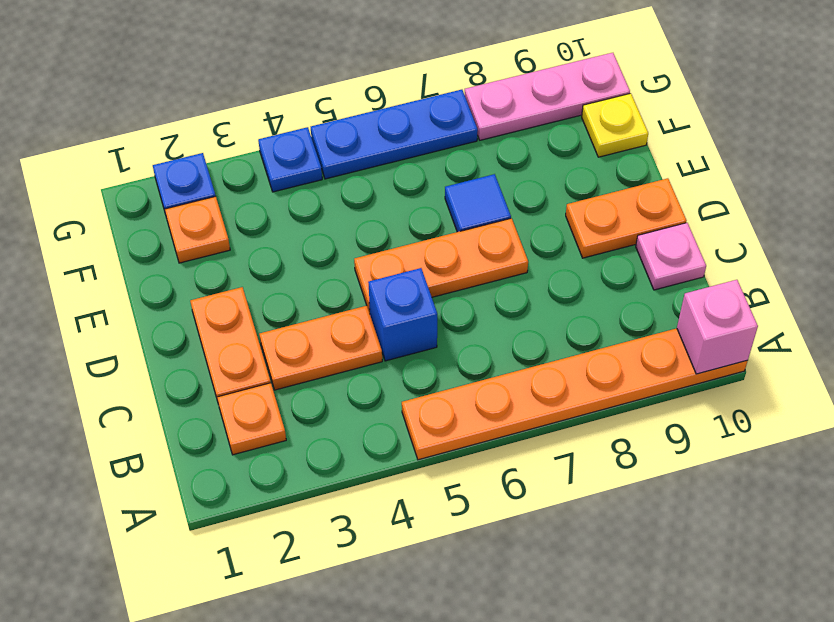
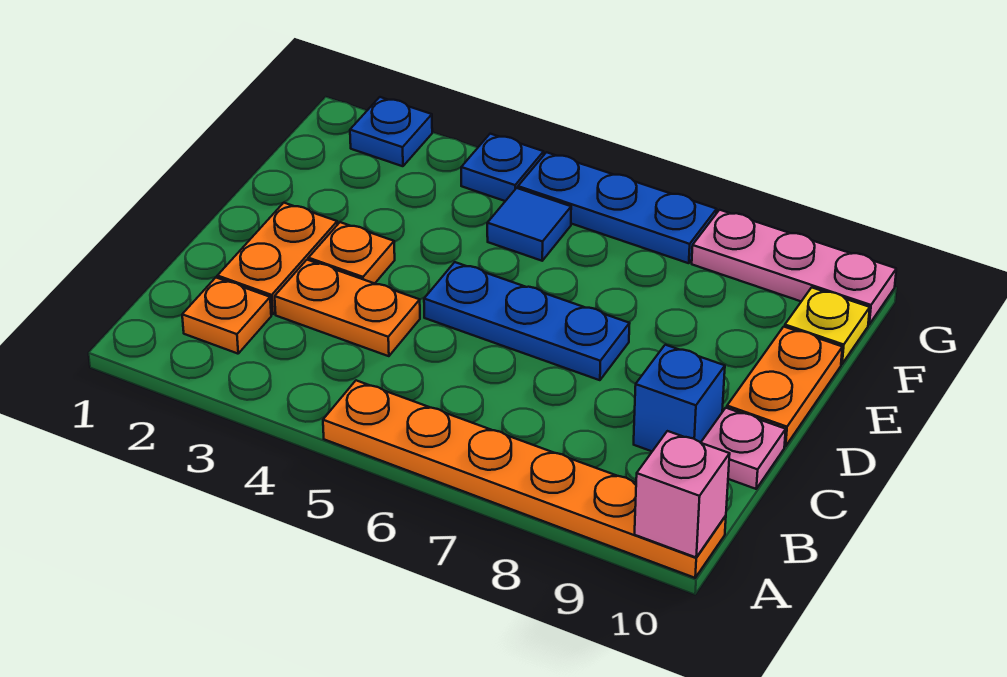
blue 1x1 brick [368,268,437,361] -> blue 1x1 brick moved to [634,345,725,451]
orange 1x3 plate [354,218,528,313] -> blue 1x3 plate [424,262,630,380]
orange 1x2 plate [566,178,686,258] -> orange 1x2 plate turned to [727,327,842,446]
blue 1x1 tile [445,174,511,232] -> blue 1x1 tile moved to [487,188,571,261]
orange 1x1 plate [165,196,230,263] -> orange 1x1 plate moved to [308,222,395,283]

